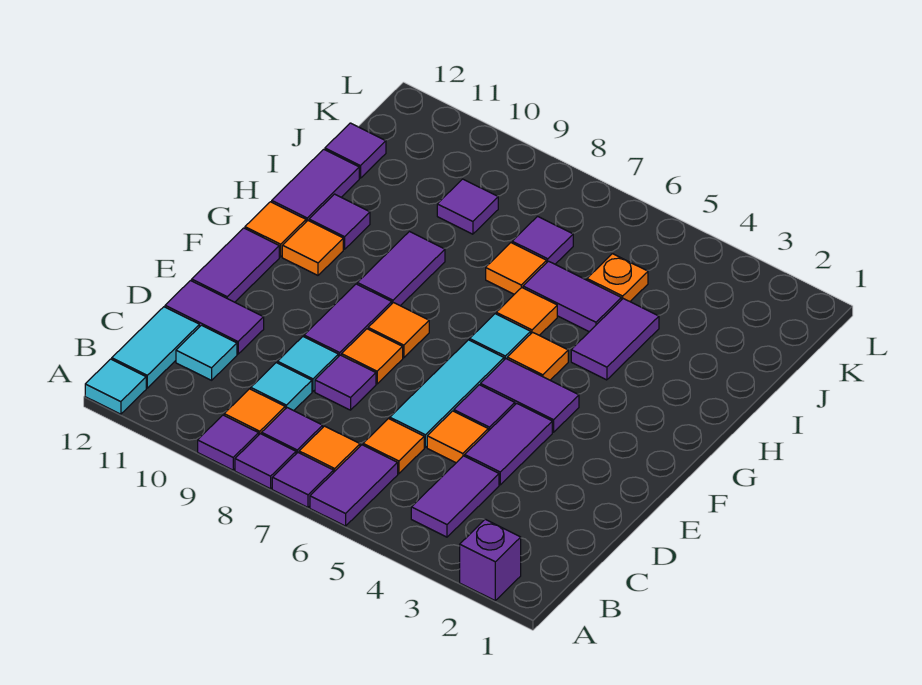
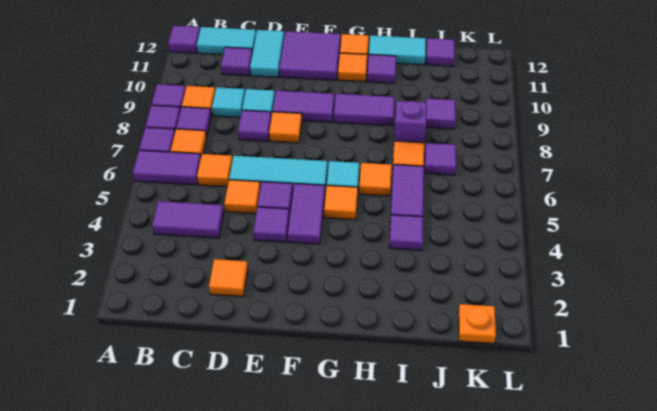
purple 1x1 brick [460,519,521,600] -> purple 1x1 brick moved to [394,101,427,143]
cyan 1x1 tile [85,359,146,414] -> purple 1x1 tile [168,26,200,53]
cyan 1x1 tile [176,325,237,380] -> purple 1x1 tile [221,47,253,76]
purple 1x2 tile [465,403,552,485] -> purple 1x1 tile [253,207,289,242]
purple 1x2 tile [165,281,264,354] -> cyan 1x2 tile [250,30,284,77]
purple 1x2 tile [192,228,279,302] -> purple 2x2 tile [279,31,340,80]
orange 1x1 tile [368,303,429,358] -> orange 1x1 tile moved to [209,259,248,297]
purple 1x2 tile [571,299,659,380] -> purple 1x1 tile [389,215,423,250]
purple 1x2 tile [272,149,359,222] -> cyan 1x2 tile [369,35,426,65]
orange 1x1 plate [587,254,648,301] -> orange 1x1 plate moved to [458,304,496,343]

